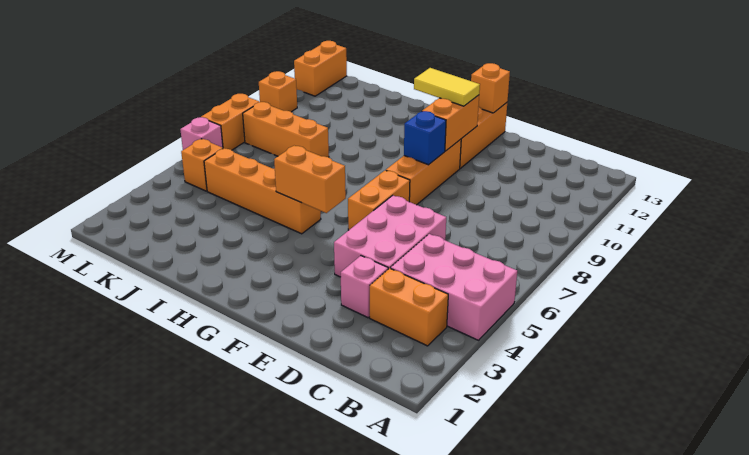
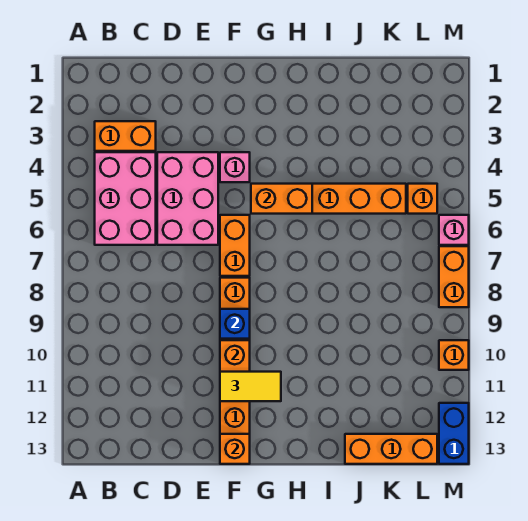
pink 2x3 brick [391,234,517,340] -> pink 2x3 brick turned to [95,152,156,245]
pink 1x1 brick [341,256,388,318] -> pink 1x1 brick moved to [220,152,250,182]
orange 1x3 brick [243,102,329,157] -> orange 1x3 brick moved to [345,434,437,464]
orange 1x2 brick [294,41,347,96] -> blue 1x2 brick [439,403,469,464]

